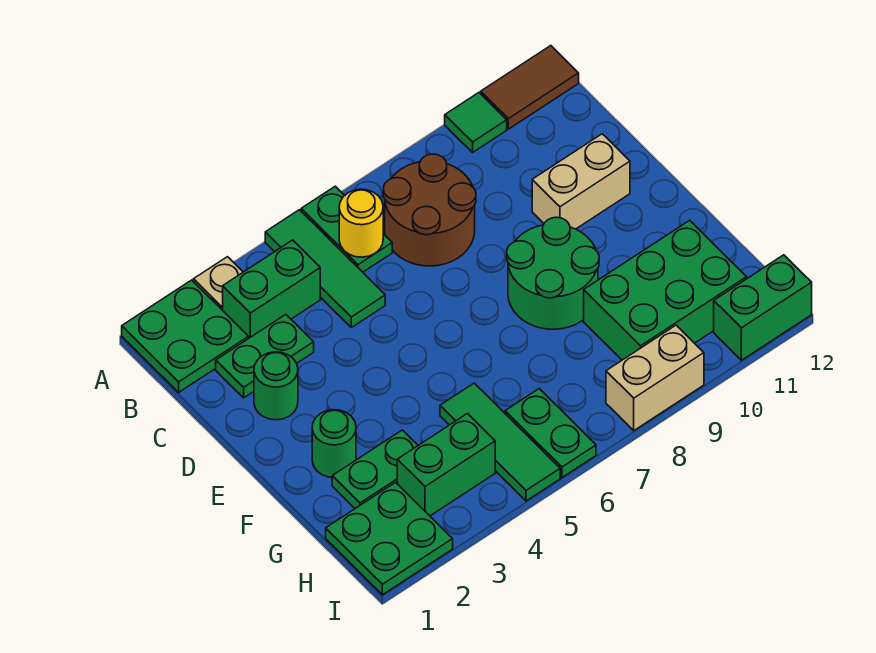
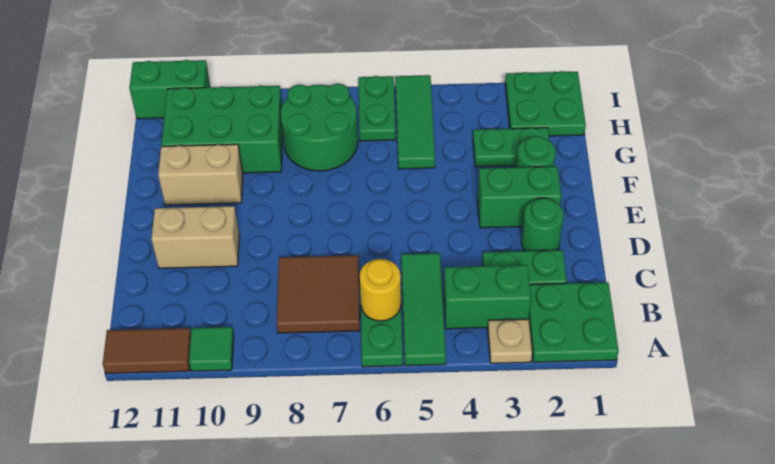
brown 2x2 round brick [383,154,476,266] -> brown 2x2 tile [277,255,360,333]
green 2x2 round brick [507,217,599,329] -> green 2x2 round brick moved to [281,84,358,171]
green 1x2 brick [397,414,495,516] -> green 1x2 brick moved to [478,166,561,228]
tan 1x2 brick [606,325,704,431] -> tan 1x2 brick moved to [158,144,243,205]

